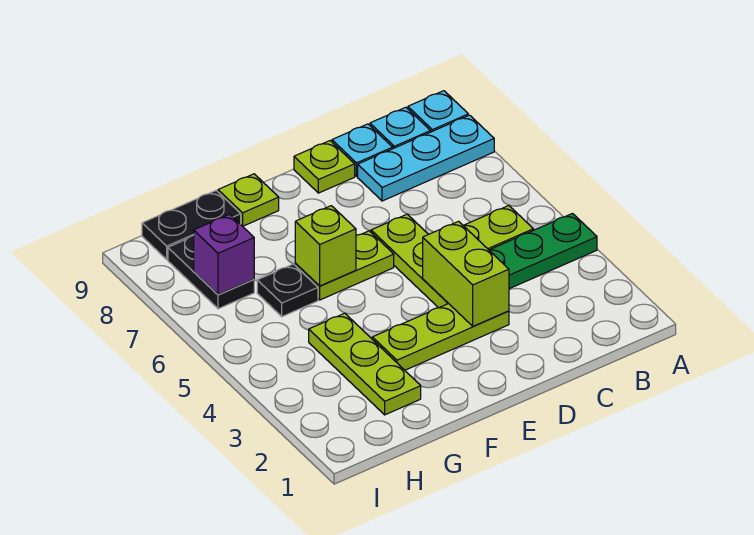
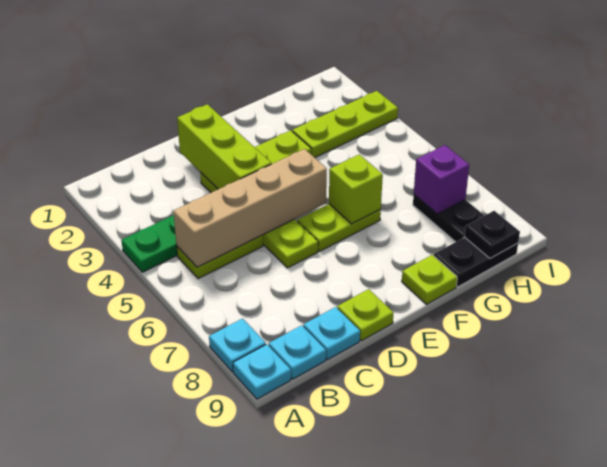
cyan 1x3 plate [358,115,494,201] -> cyan 1x1 plate [209,319,266,372]
none -> tan 1x4 brick [173,149,327,267]
lime 1x2 brick [423,221,509,326] -> lime 1x3 brick [177,104,271,189]
lime 1x3 plate [309,313,421,415] -> lime 1x3 plate turned to [292,91,398,158]
black 1x1 plate [257,264,318,317] -> black 1x1 plate moved to [464,211,520,258]

